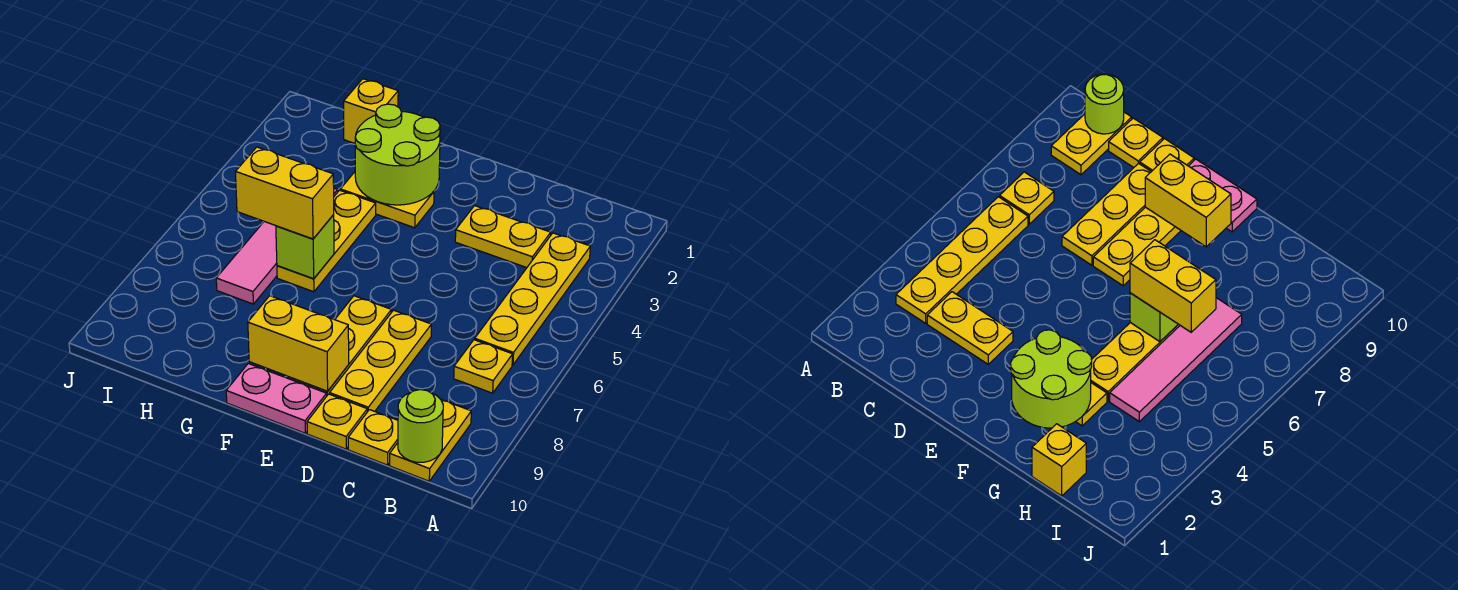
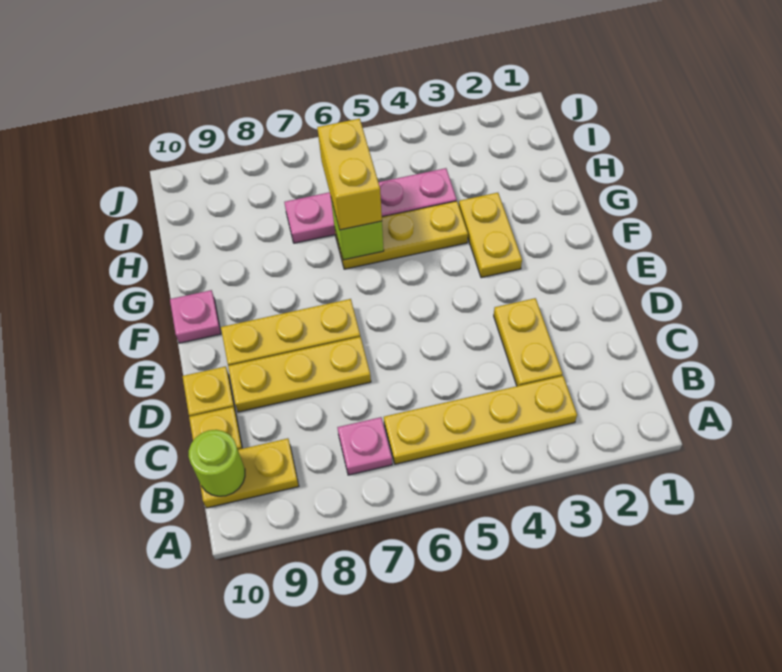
yellow 1x1 plate [454,340,513,393] -> pink 1x1 plate [337,417,392,475]
yellow 1x2 brick [248,296,349,391] -> none
pink 1x2 plate [226,364,327,433] -> pink 1x1 plate [170,290,221,343]
lime 2x2 round brick [355,104,440,205] -> none
yellow 1x1 brick [344,79,398,143] -> none
pink 1x4 tile [216,188,338,304] -> pink 1x4 plate [284,168,457,243]

